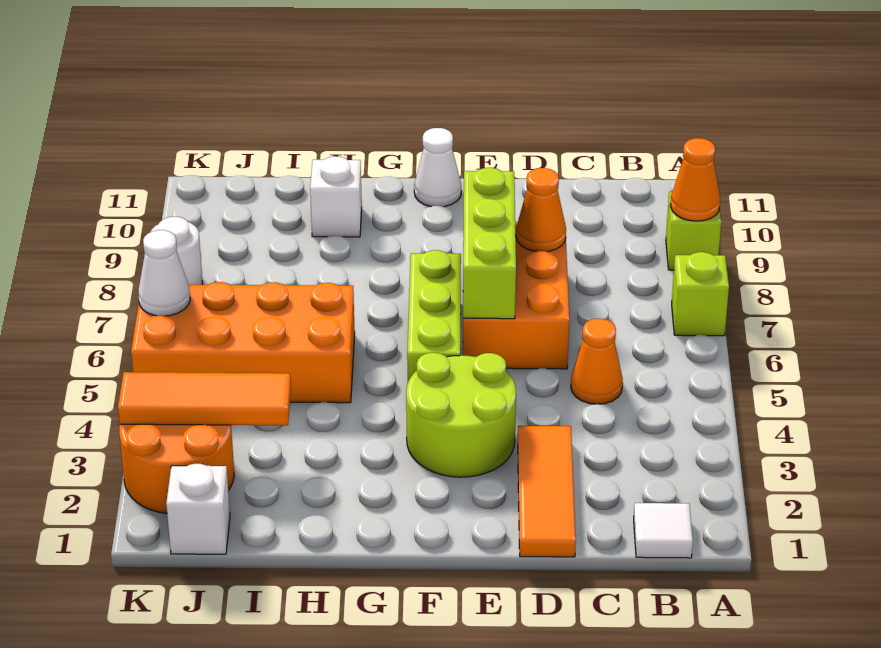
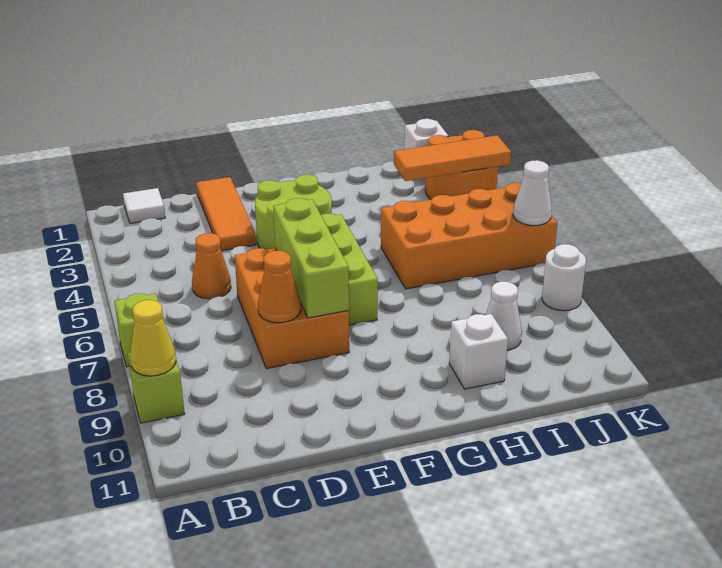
orange 1x1 cone [670,138,720,221] -> yellow 1x1 cone [130,300,176,376]
white 1x1 cone [414,128,461,207] -> white 1x1 cone moved to [486,282,522,350]

